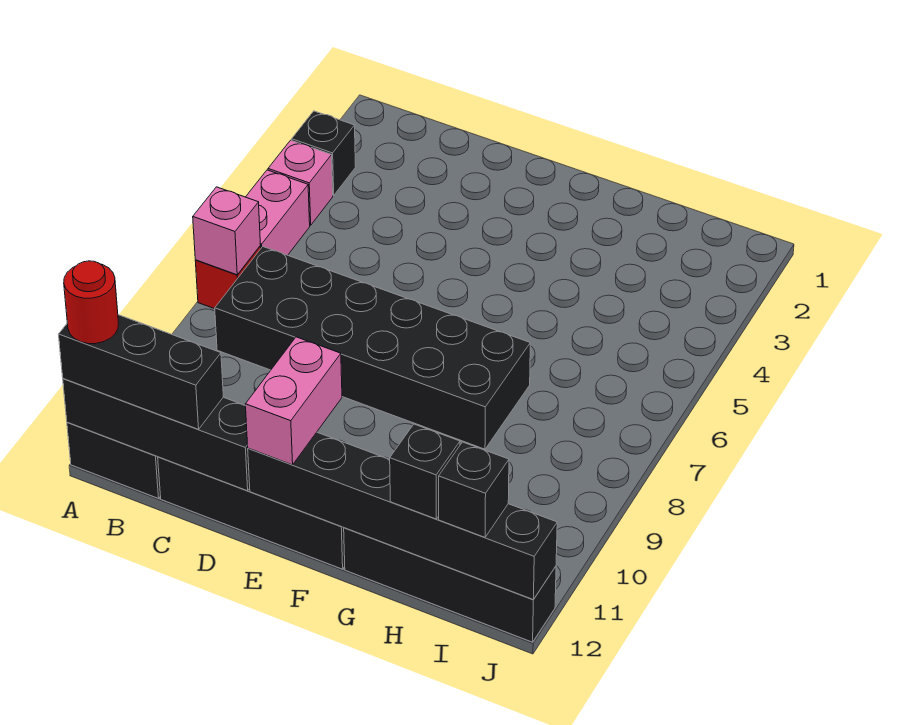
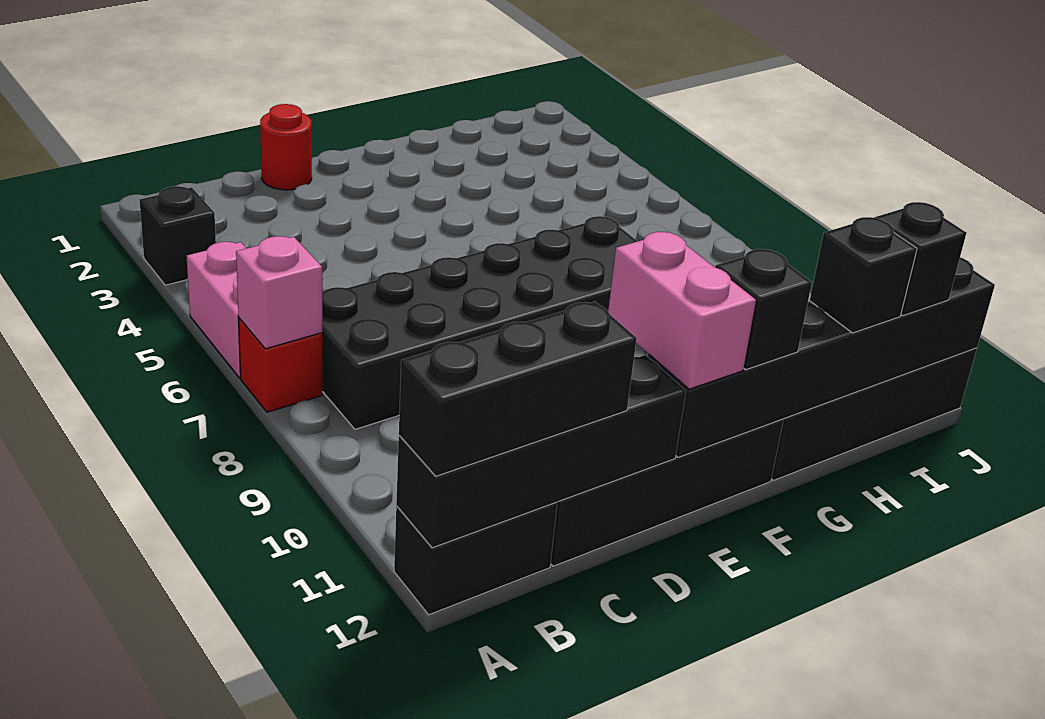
pink 1x1 brick [268,140,333,225] -> none
red 1x1 round brick [64,261,119,344] -> red 1x1 round brick moved to [260,104,312,190]
none -> black 1x1 brick [715,249,812,370]

